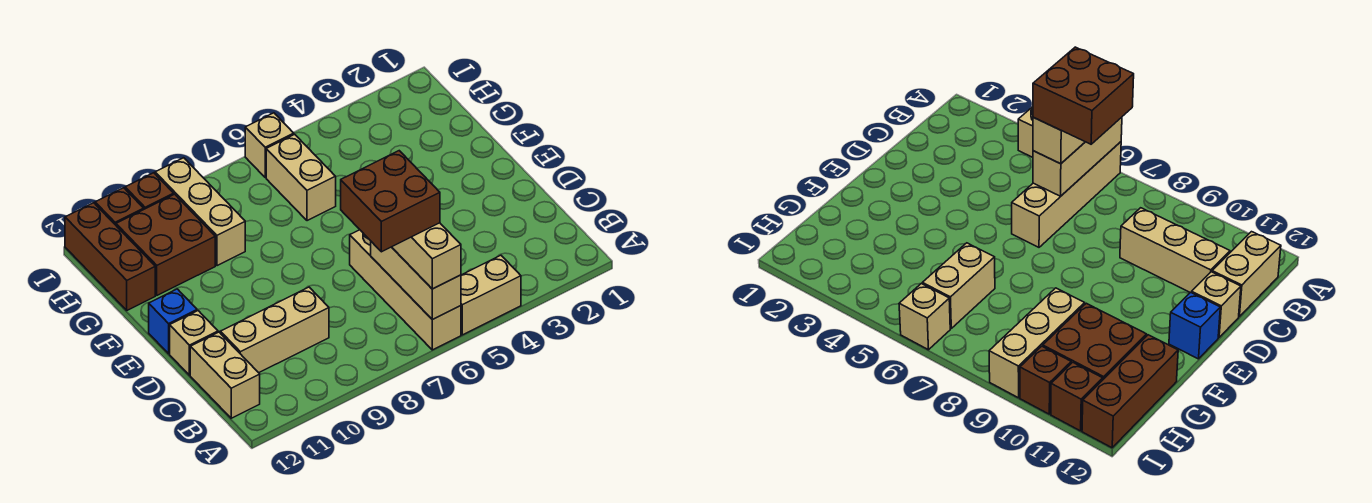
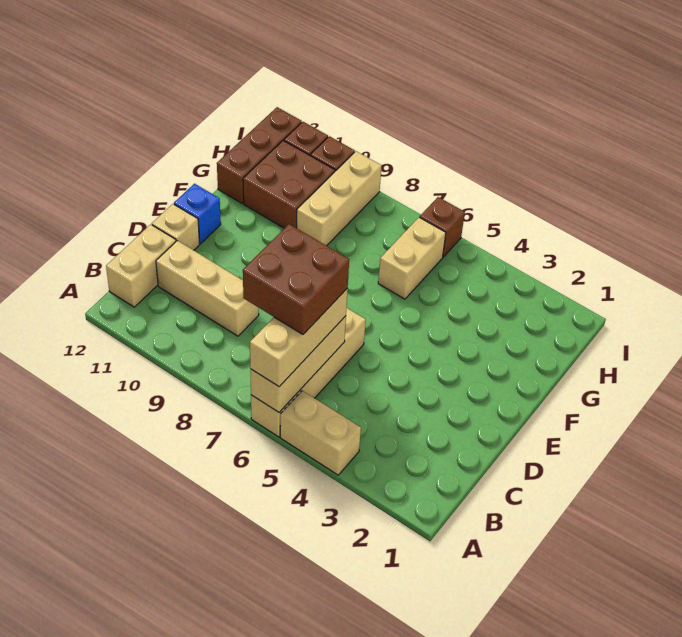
tan 1x1 brick [245,113,294,177] -> brown 1x1 brick [420,197,465,257]

